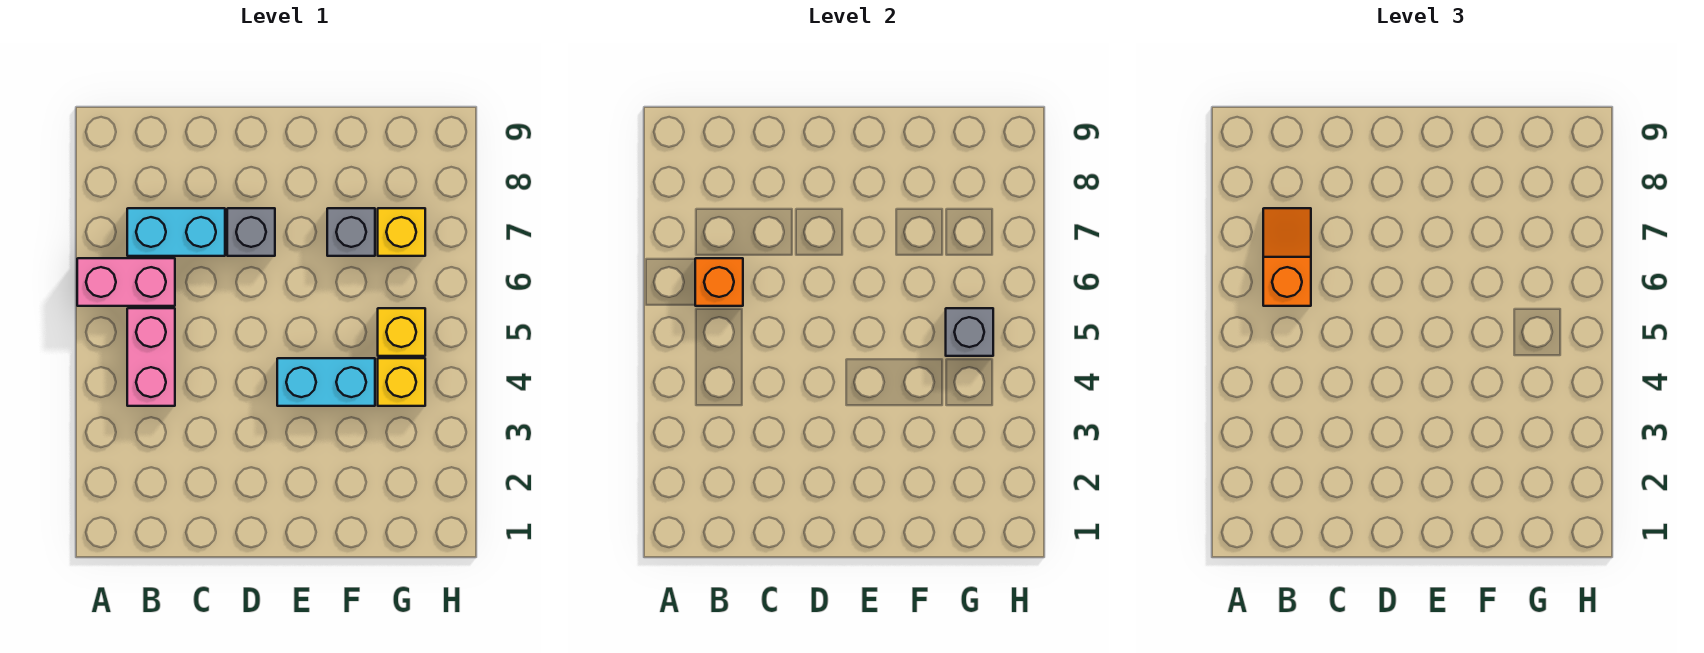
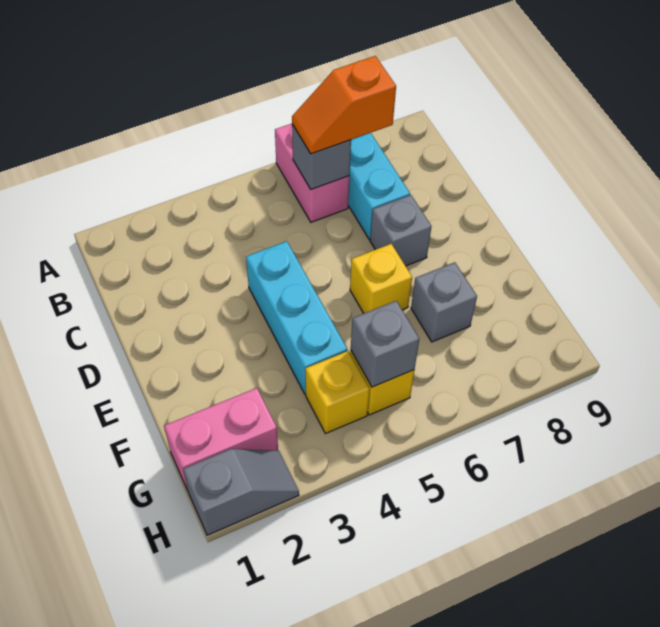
pink 1x2 brick [127,308,175,406] -> pink 1x2 brick moved to [164,388,278,490]
orange 1x1 brick [695,258,743,306] -> grey 1x1 brick [292,124,351,190]
orange 1x2 slope [1263,208,1311,306] -> orange 1x2 slope turned to [292,56,396,154]
cyan 1x2 brick [277,358,375,406] -> cyan 1x3 brick [246,241,347,394]
yellow 1x1 brick [378,208,425,256] -> yellow 1x1 brick moved to [350,244,412,313]
none -> grey 1x2 slope [183,449,299,535]

